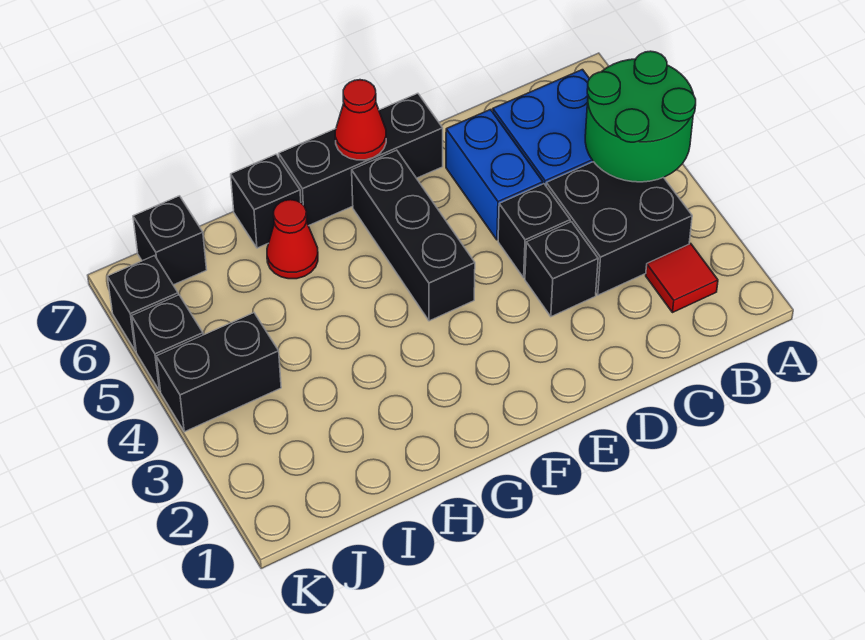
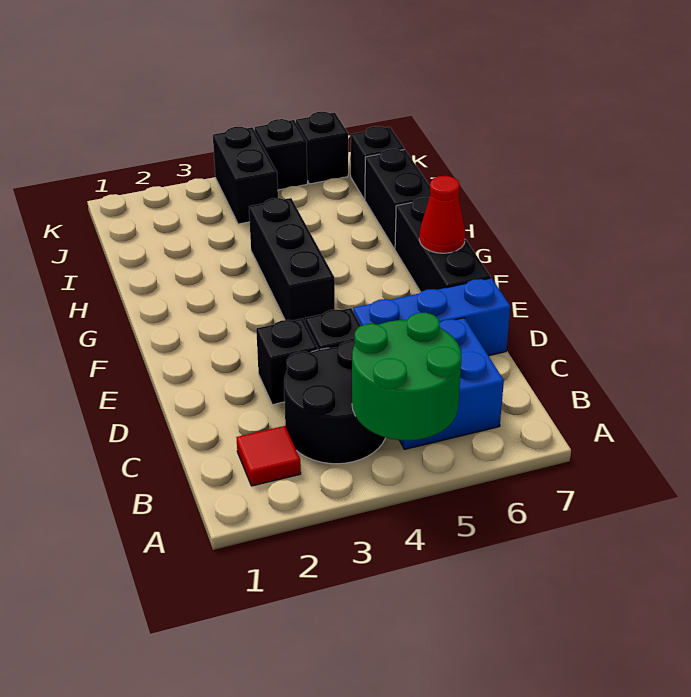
black 2x2 brick [546,162,692,295] -> black 2x2 round brick [284,341,386,464]
blue 1x2 brick [446,110,543,240] -> blue 1x3 brick [354,278,510,356]
black 1x3 brick [352,150,475,321] -> black 1x3 brick turned to [249,198,335,321]
red 1x1 cone [267,200,318,279] -> none
black 1x1 brick [231,154,301,248] -> black 1x2 brick [365,149,430,249]

